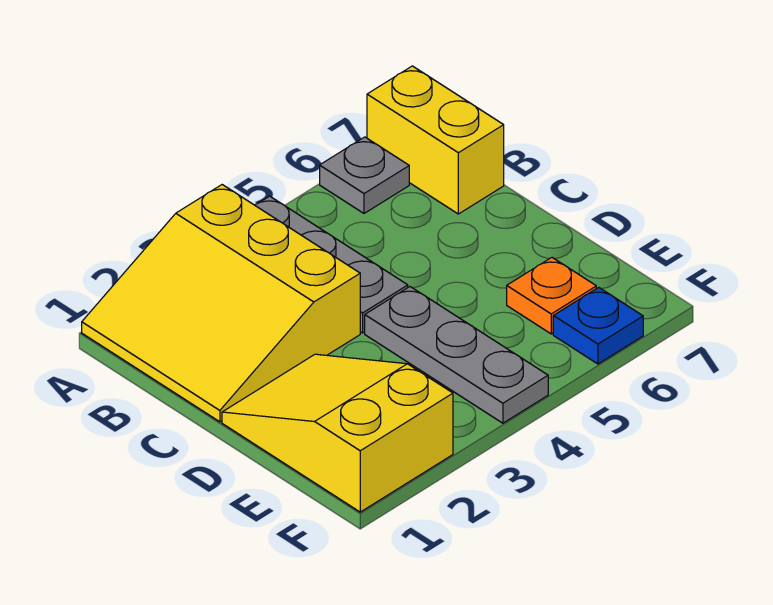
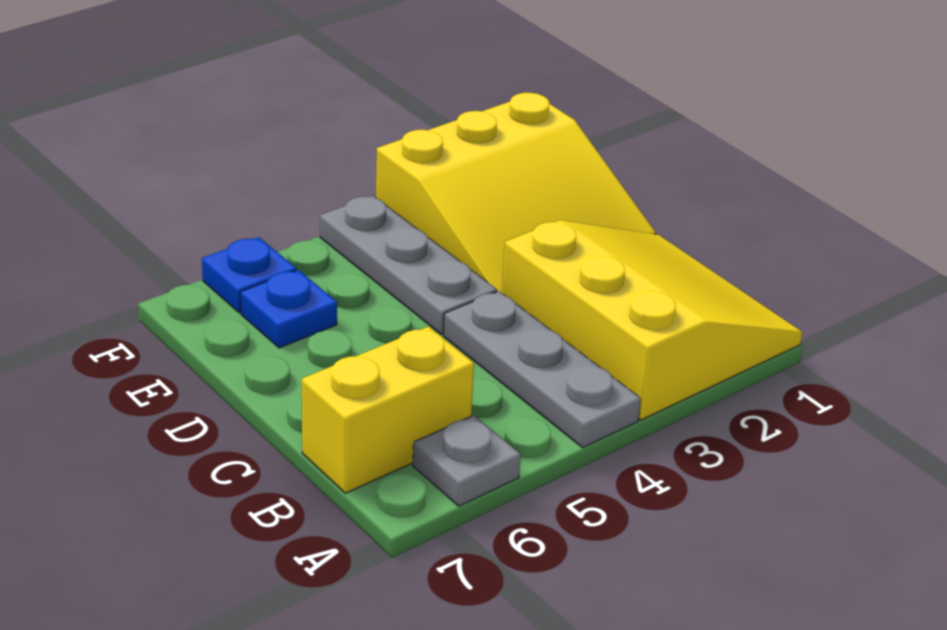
yellow 1x2 brick [367,66,504,214] -> yellow 1x2 brick turned to [302,326,474,493]
yellow 2x3 slope [222,354,453,512] -> yellow 3x3 slope [376,93,657,293]
orange 1x1 plate [507,258,597,334] -> blue 1x1 plate [240,270,337,348]

